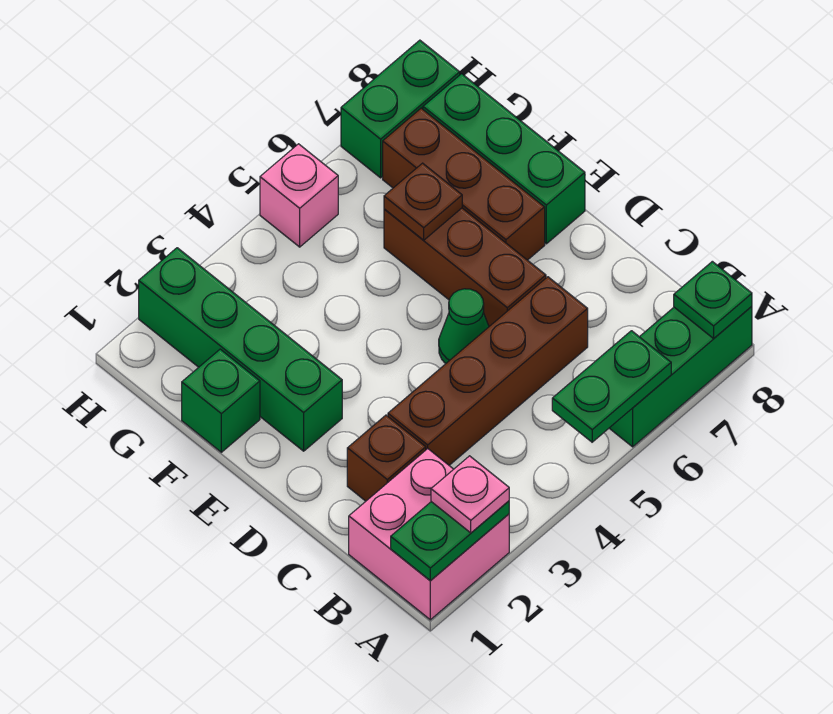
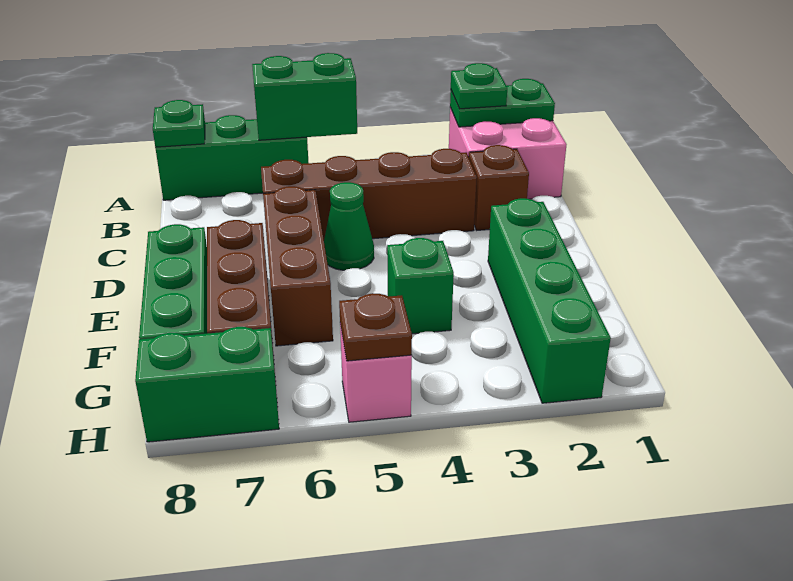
pink 1x1 plate [431,456,509,533] -> green 1x1 plate [451,63,507,109]
green 1x2 plate [552,331,671,442] -> green 1x2 brick [252,53,357,140]
green 1x1 brick [182,349,260,452] -> green 1x1 brick moved to [387,238,454,334]
brown 1x1 plate [384,163,462,240] -> brown 1x1 plate moved to [339,293,412,361]

